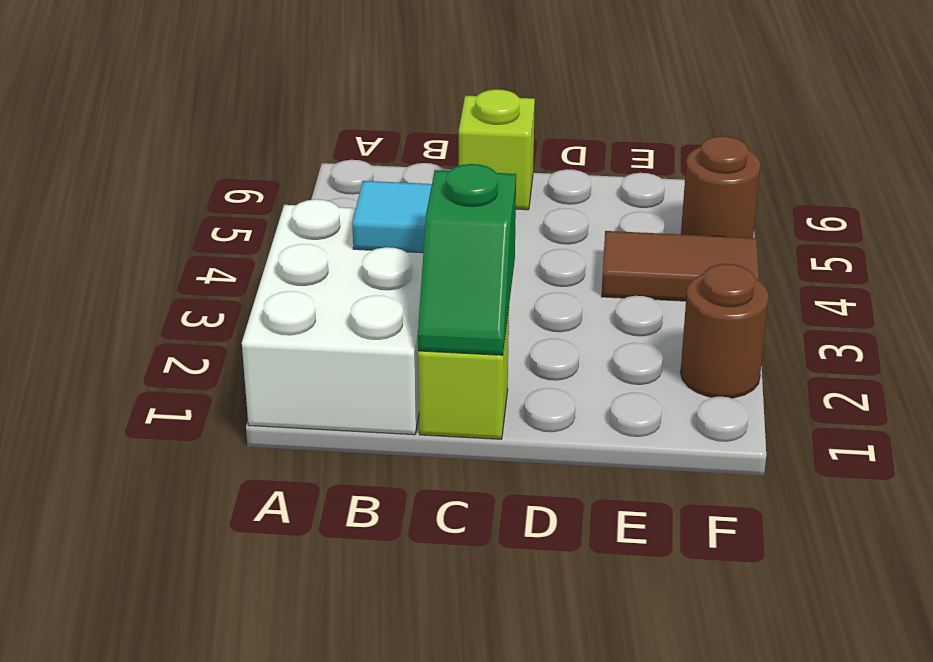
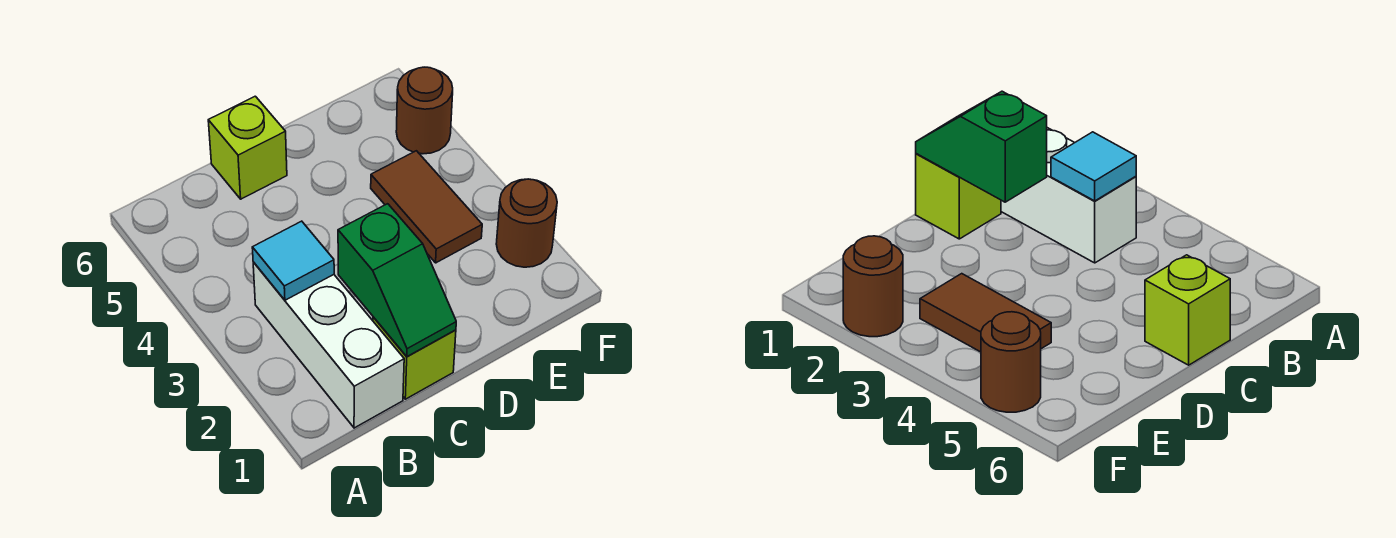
white 2x3 brick [242,199,423,435] -> white 1x3 brick [253,262,404,428]
brown 1x2 tile [602,231,759,301] -> brown 1x2 tile turned to [371,151,482,263]

